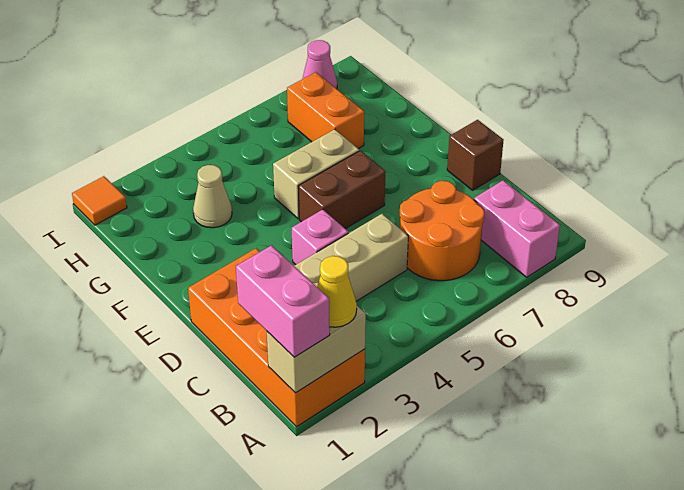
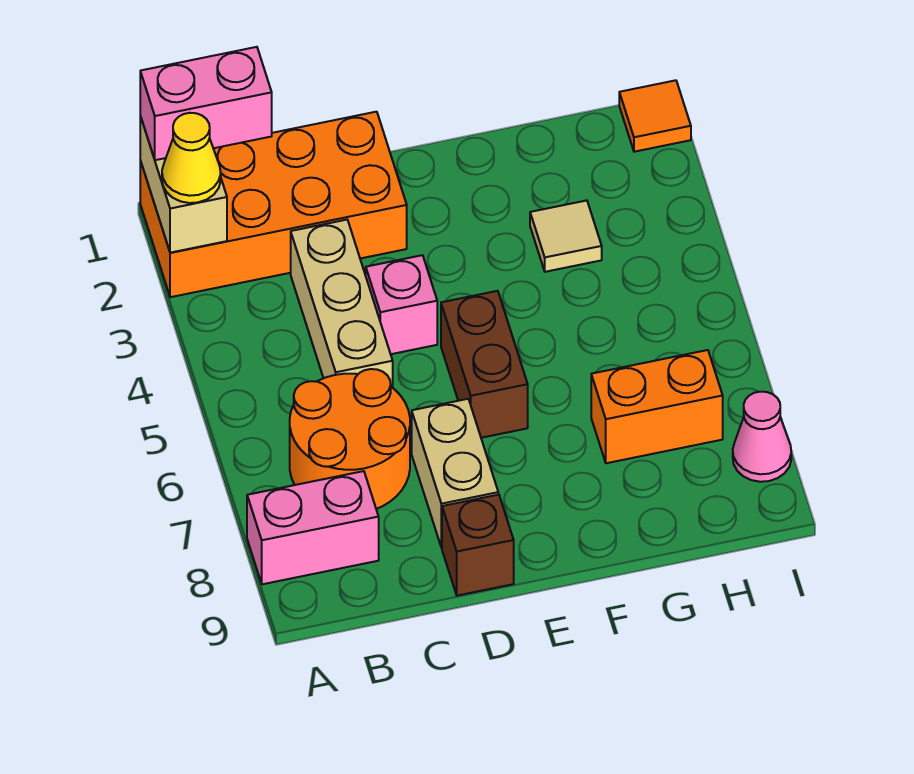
tan 1x2 brick [273,129,359,219] -> tan 1x2 brick moved to [412,399,498,548]
tan 1x1 cone [193,165,232,228] -> tan 1x1 tile [530,200,602,272]

